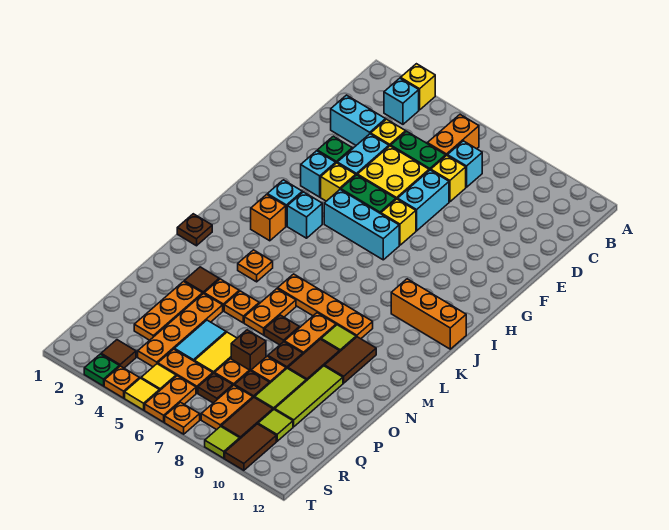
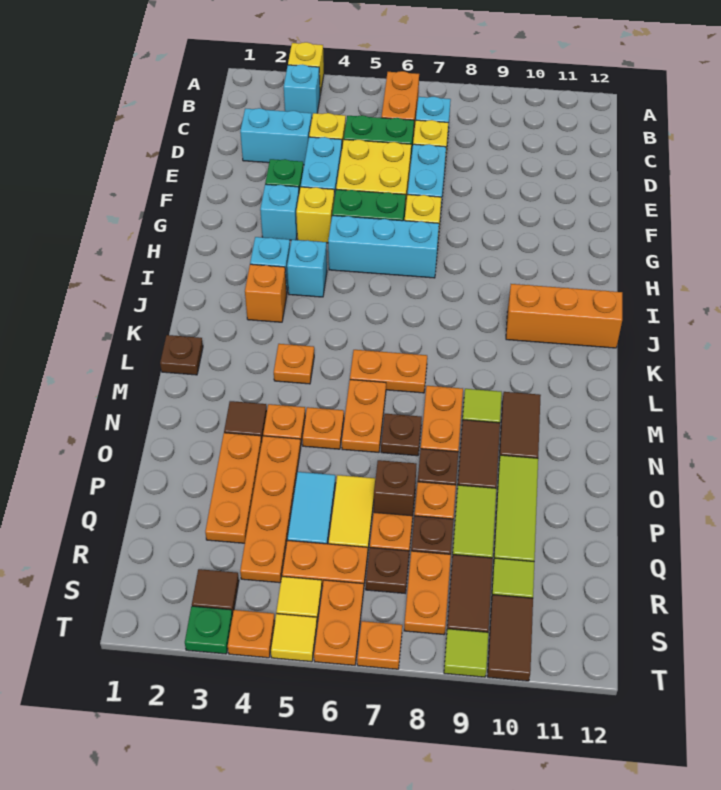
orange 1x4 plate [278,274,373,339] -> orange 1x2 plate [350,350,427,393]

